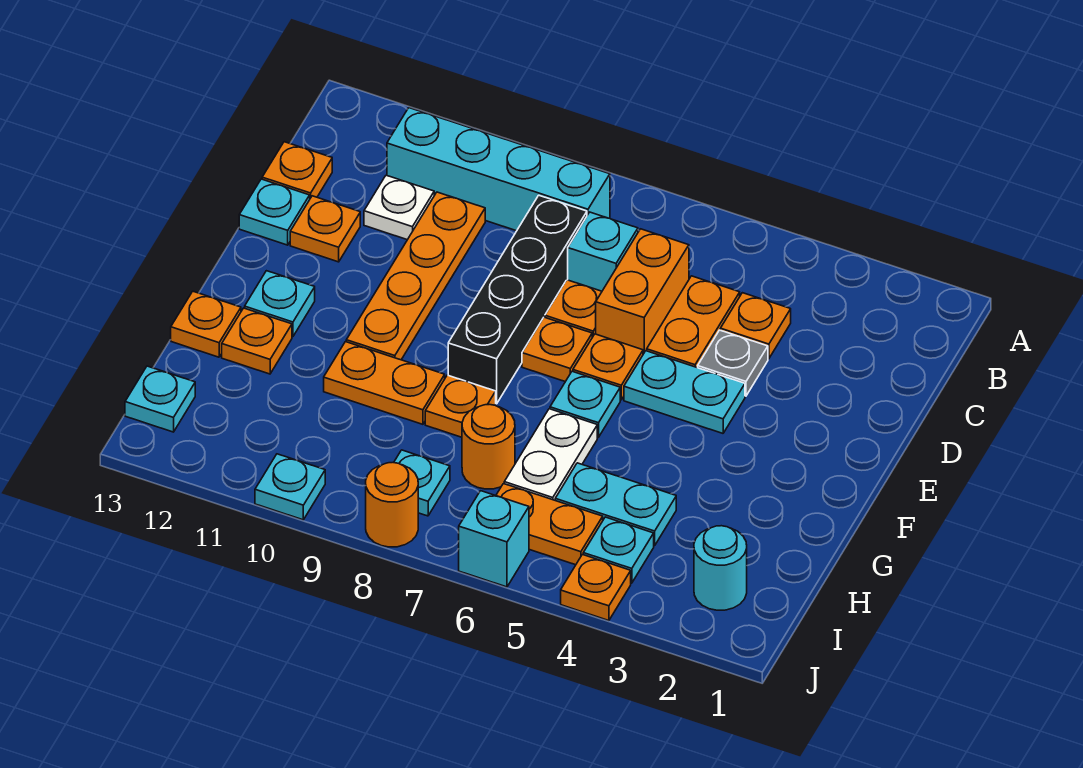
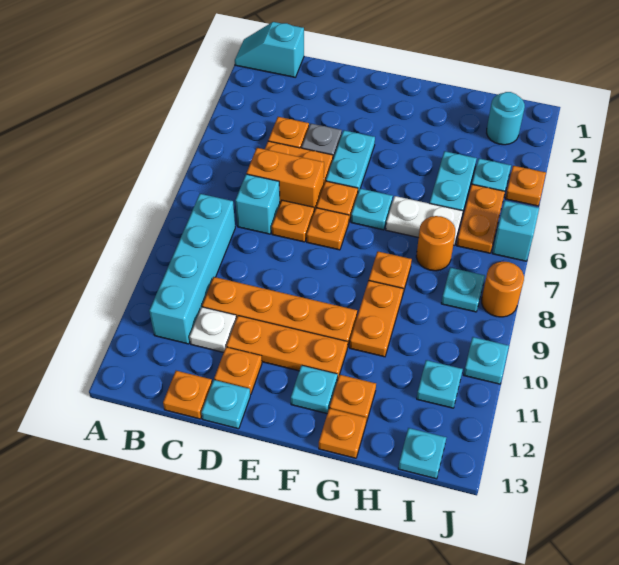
none -> cyan 1x2 slope [235,22,304,77]
black 1x4 brick [448,195,587,404] -> none
none -> orange 1x3 plate [227,316,348,380]
none -> cyan 1x1 plate [417,360,463,408]

